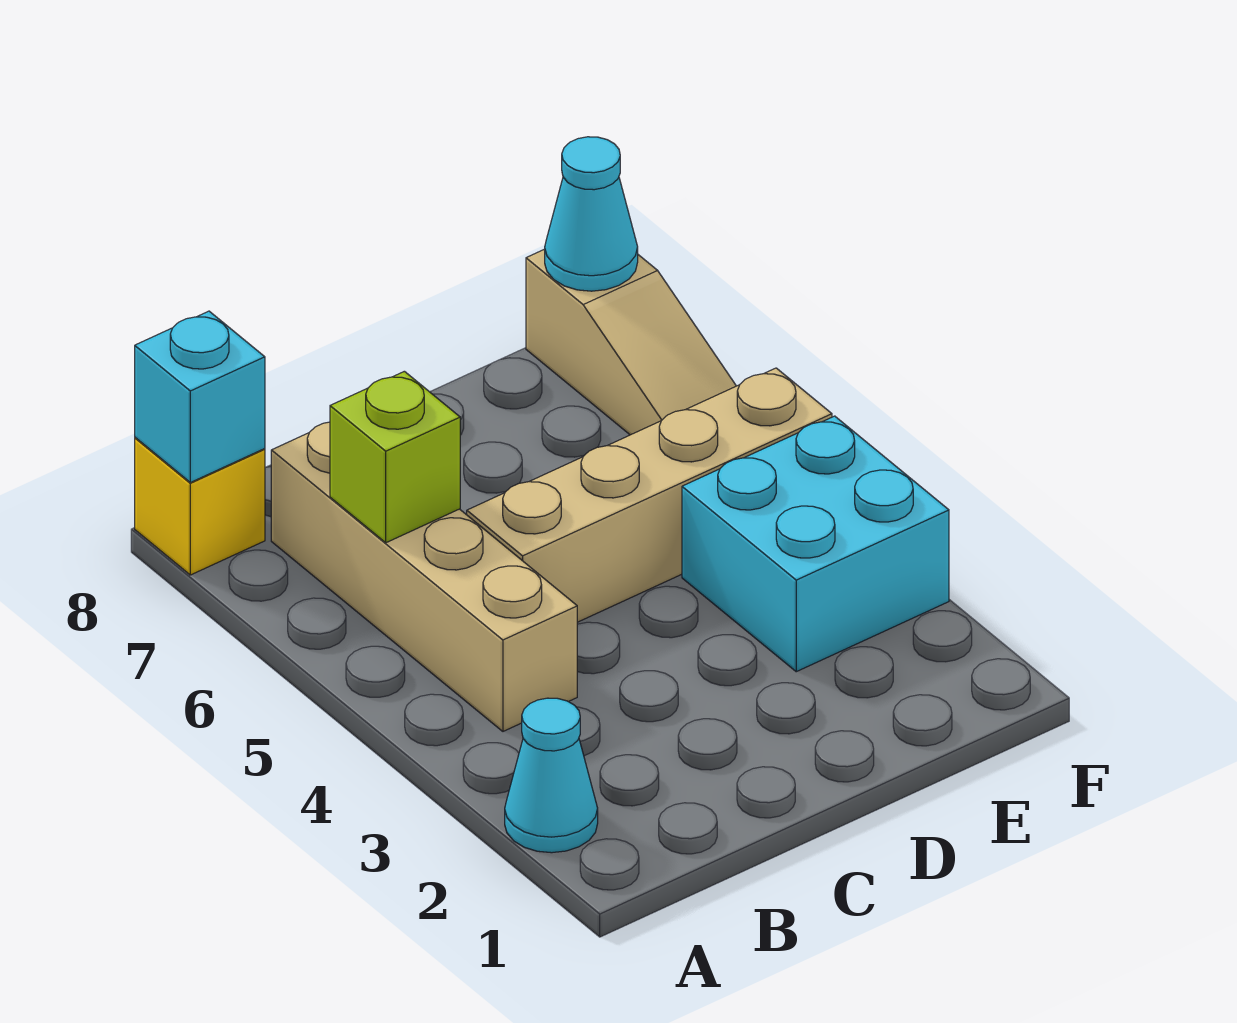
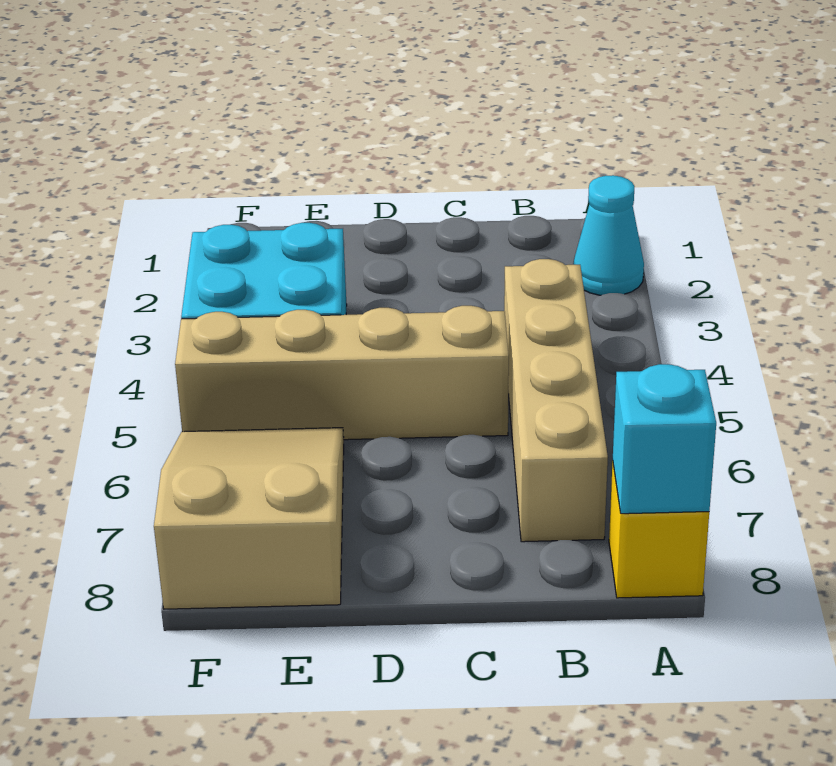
lime 1x1 brick [330,371,460,543] -> none
tan 1x3 slope [526,249,736,435] -> tan 2x3 slope [154,428,344,609]
cyan 1x1 cone [545,137,638,291] -> none

